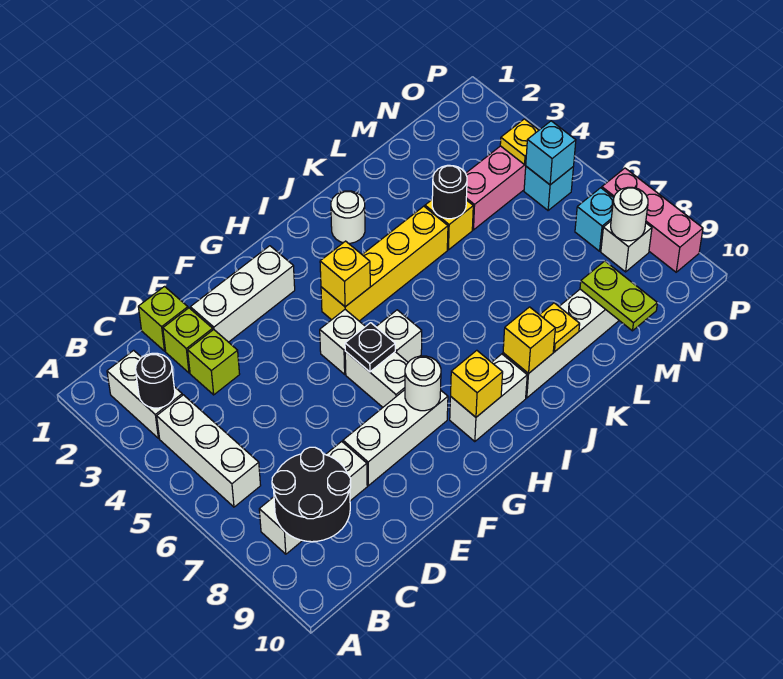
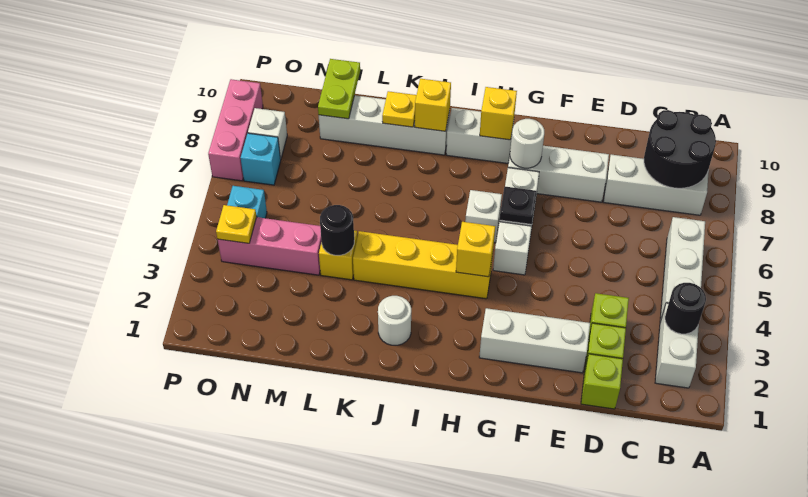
cyan 1x1 brick [526,121,576,185] -> none
white 1x1 round brick [611,187,648,241] -> none

